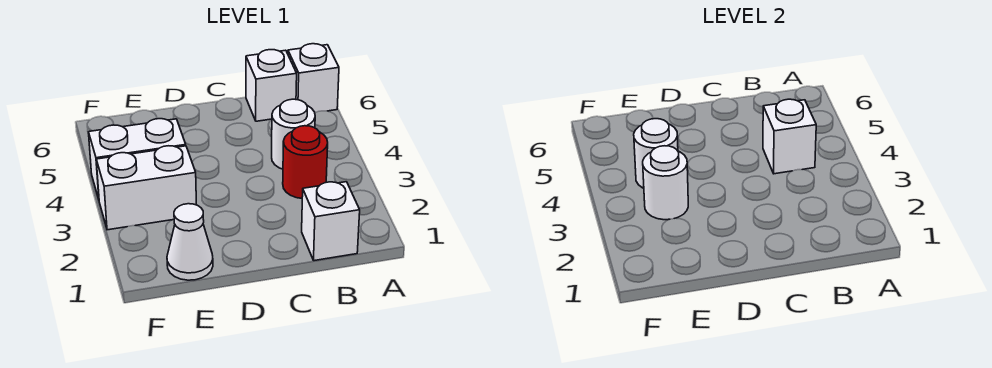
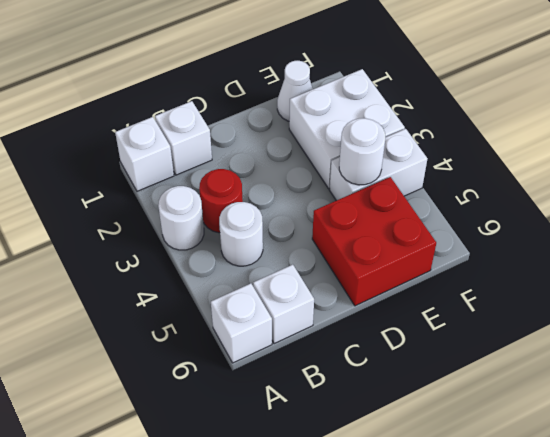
white 1x1 brick [763,99,816,174] -> white 1x1 brick moved to [115,117,174,191]
none -> red 2x2 brick [312,177,436,306]
white 1x2 brick [96,146,196,230] -> white 2x2 brick [289,69,405,188]
white 1x1 round brick [643,146,688,220] -> white 1x1 round brick moved to [158,186,204,250]

